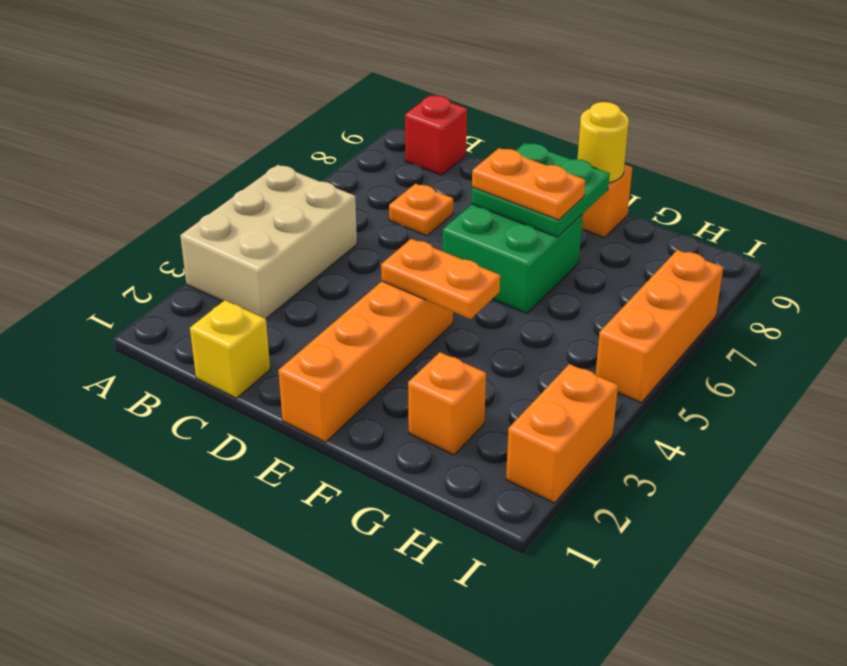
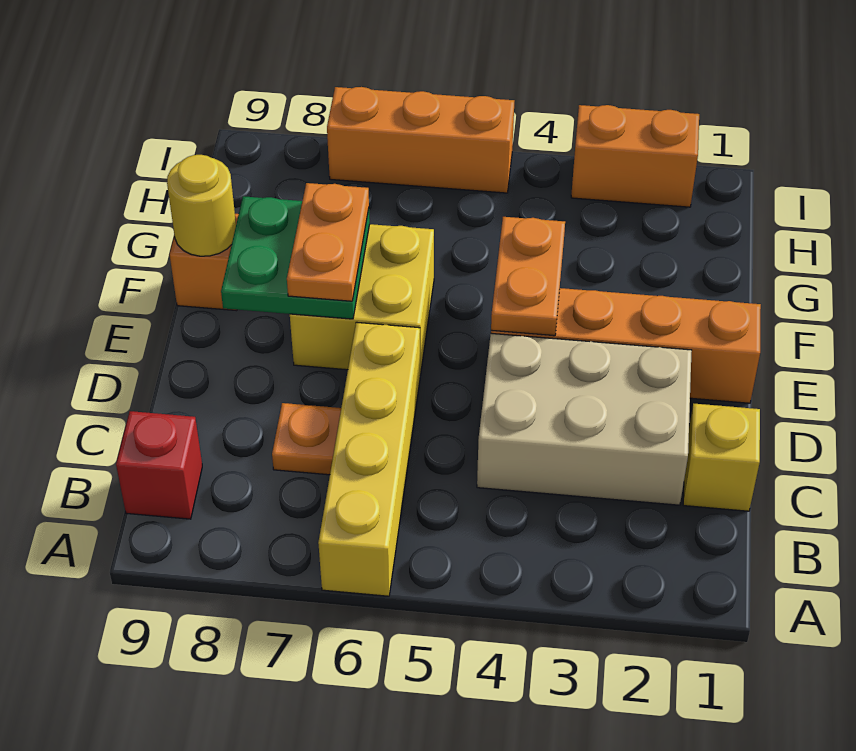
tan 2x3 brick [180,165,357,319] -> tan 2x3 brick moved to [477,333,692,505]
none -> yellow 1x4 brick [318,322,420,596]
green 2x2 brick [443,204,583,314] -> yellow 2x2 brick [290,224,434,375]
orange 1x1 brick [408,352,486,455] -> none

